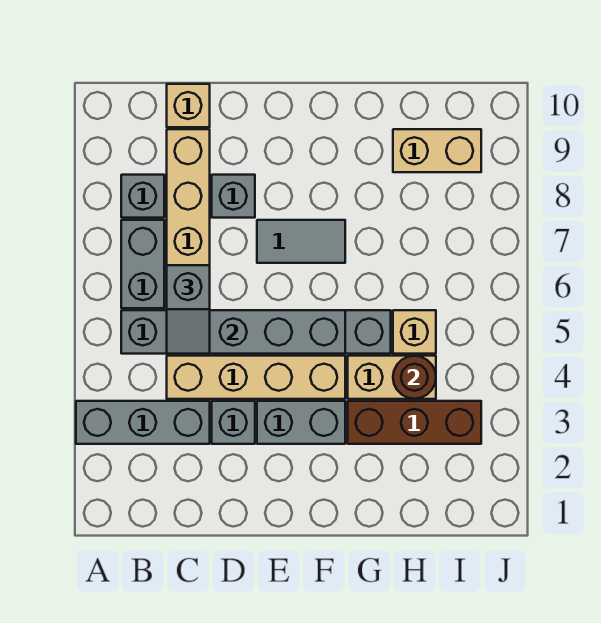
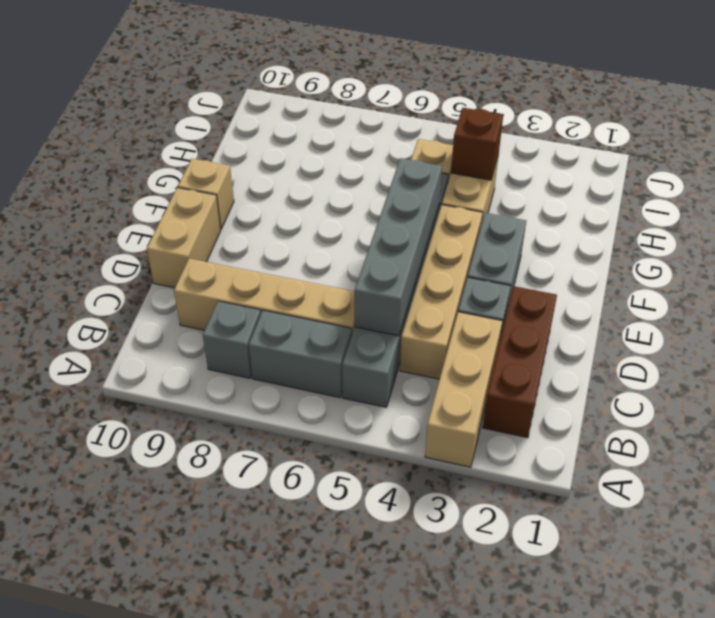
grey 1x3 brick [76,401,210,444] -> tan 1x3 brick [425,312,502,467]
grey 1x2 slope [167,265,210,354] -> none
tan 1x1 brick [167,84,210,127] -> tan 1x1 brick moved to [178,159,234,229]
grey 1x1 brick [212,175,255,218] -> none
grey 1x2 tile [257,220,345,263] -> none
brown 1x3 brick [348,401,481,444] -> brown 1x3 brick moved to [483,286,557,438]
brown 1x1 round brick [393,356,436,399] -> brown 1x1 brick [451,108,503,180]
tan 1x2 brick [393,129,481,172] -> tan 1x2 brick moved to [147,188,221,288]

